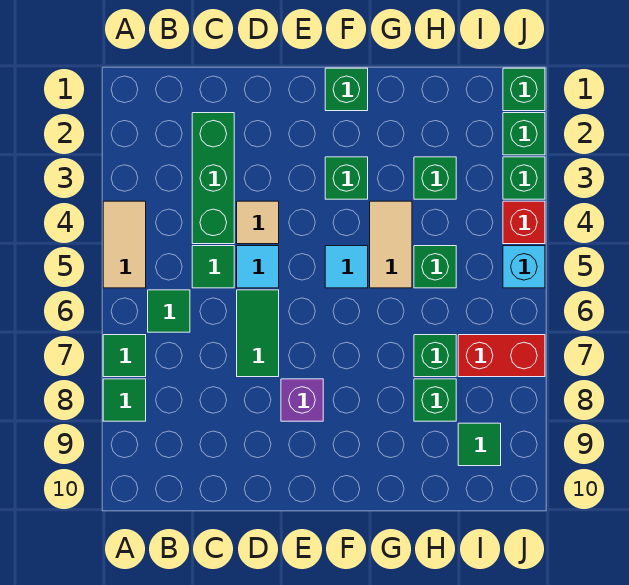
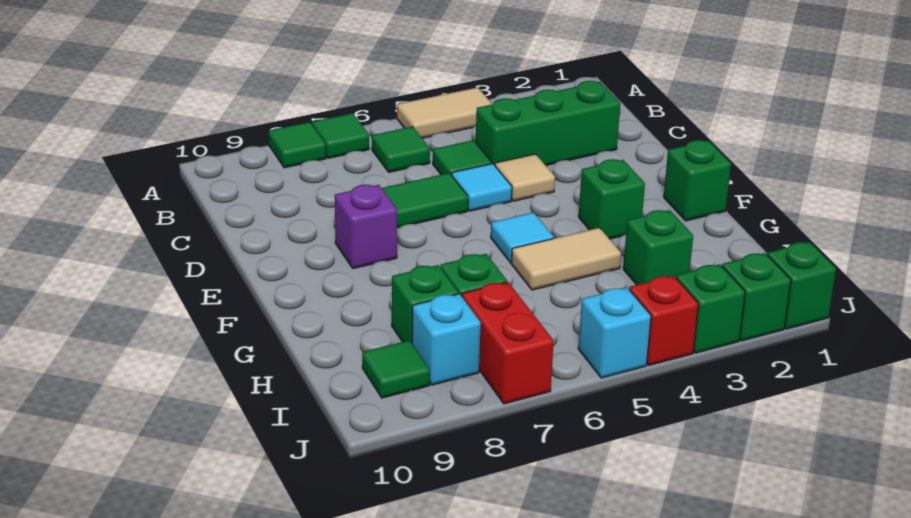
green 1x1 brick [414,246,456,288] -> none
none -> cyan 1x1 brick [412,294,481,385]

